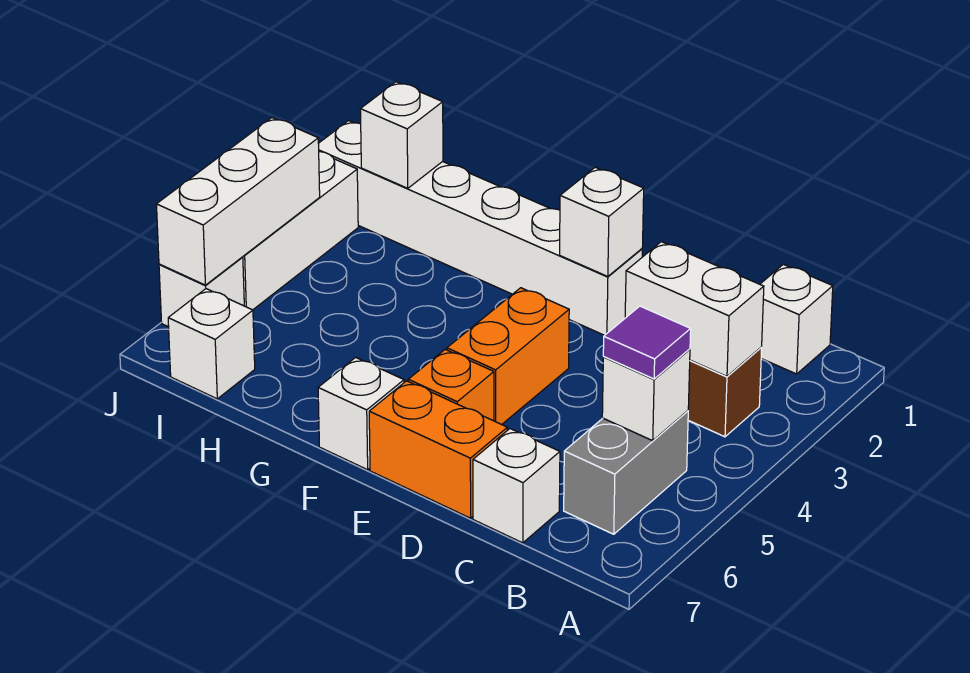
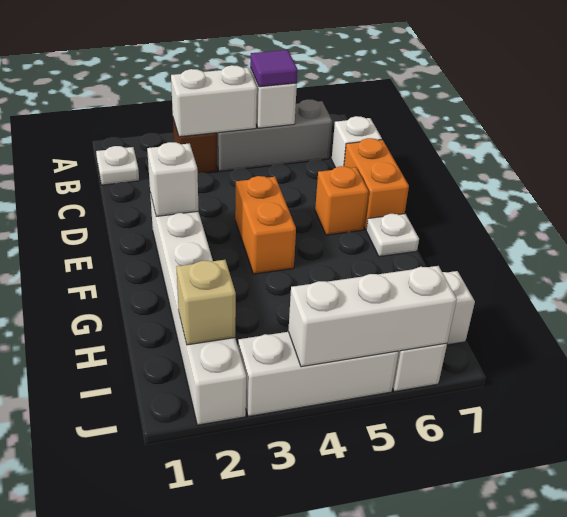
white 1x1 brick [760,264,833,374] -> white 1x1 plate [96,146,139,185]
white 1x2 brick [625,242,764,376] -> white 1x2 brick turned to [171,65,257,137]
grey 1x2 brick [564,411,688,534] -> grey 1x3 brick [217,99,332,172]
orange 1x2 brick [447,288,569,425] -> orange 1x2 brick turned to [235,176,296,274]
white 1x1 brick [318,357,404,470] -> white 1x1 plate [366,214,419,257]
white 1x1 brick [360,82,443,188] -> tan 1x1 brick [176,260,236,345]

